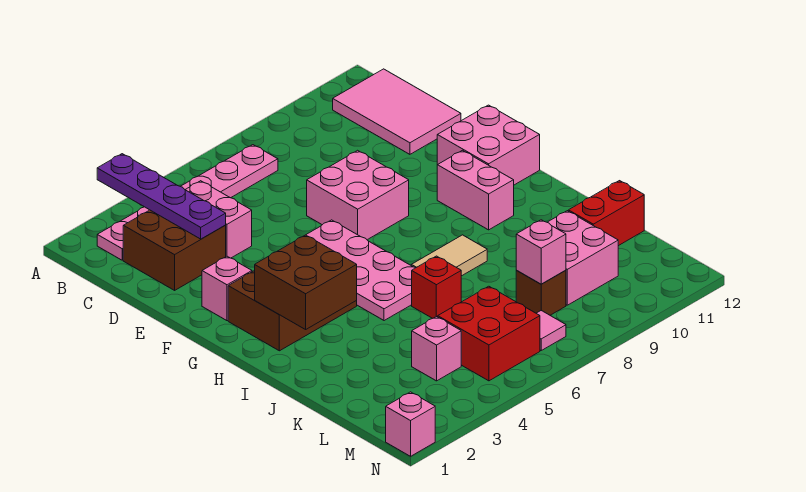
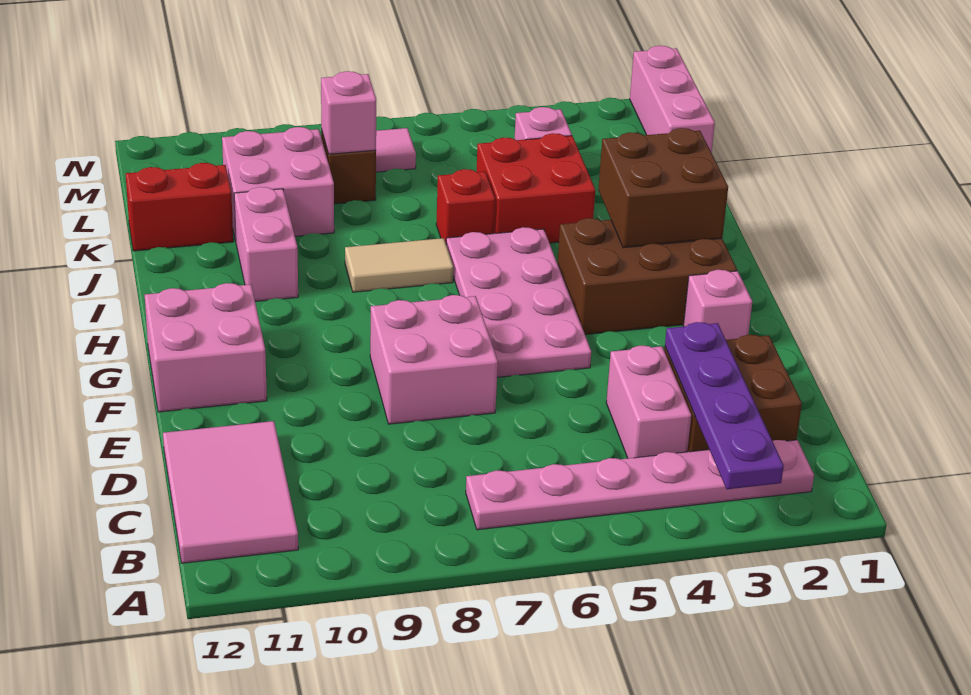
pink 1x2 brick [437,150,514,230] -> pink 1x2 brick moved to [234,187,298,301]
red 2x2 brick [438,286,540,381] -> red 2x2 brick moved to [476,133,595,243]
pink 1x1 brick [386,392,435,456] -> pink 1x3 brick [630,46,715,153]

